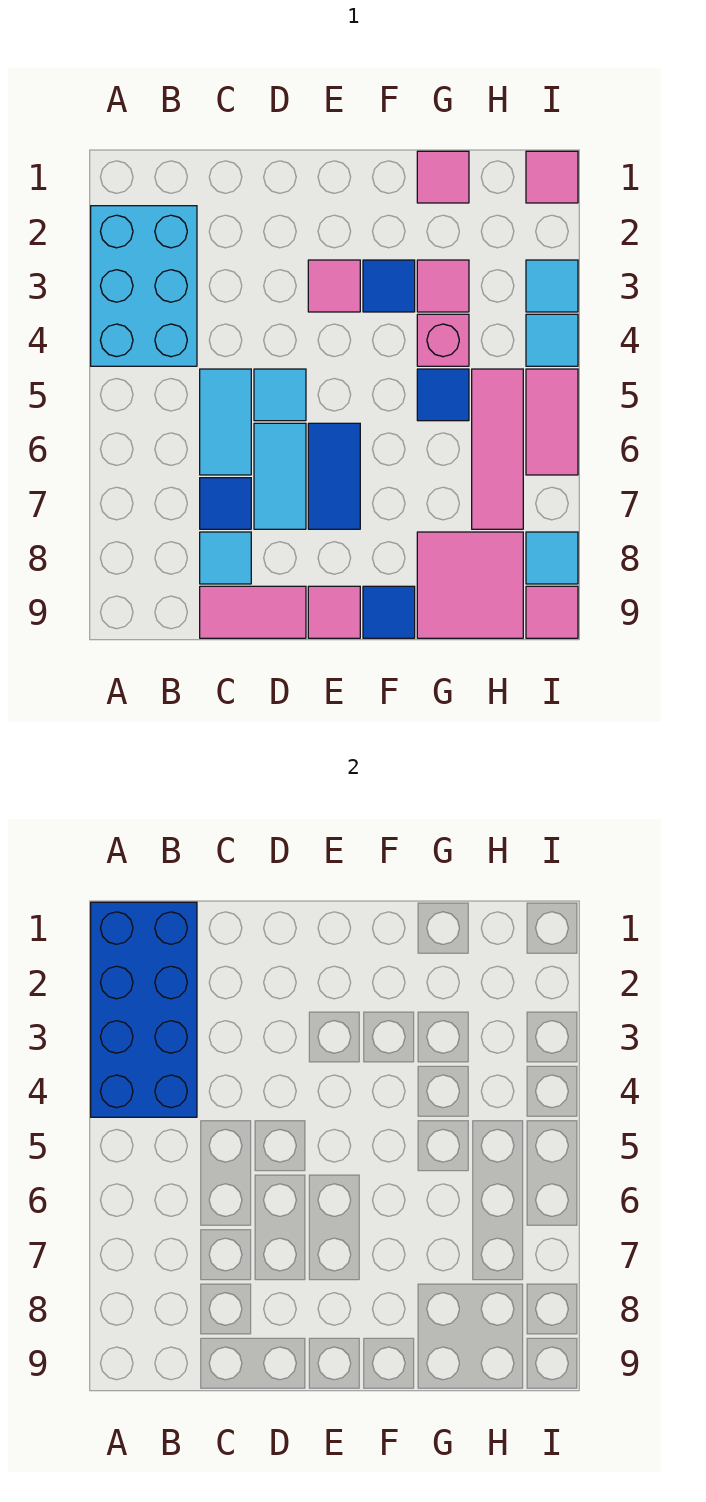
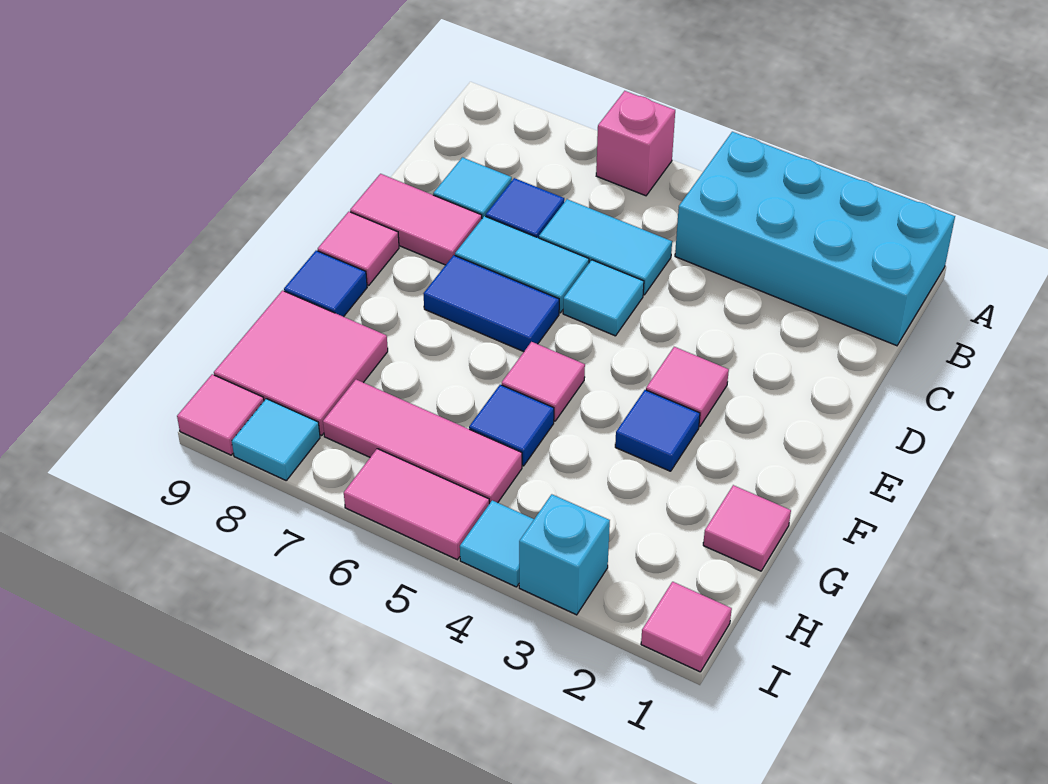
blue 2x4 brick [91,902,197,1117] -> none
cyan 2x3 brick [91,206,197,366] -> cyan 2x4 brick [675,132,955,346]
pink 1x2 tile [200,586,306,638] -> pink 1x2 tile turned to [350,174,482,265]
pink 1x1 tile [417,260,469,312] -> pink 1x1 tile moved to [502,342,585,421]
pink 1x1 brick [417,314,469,366] -> pink 1x1 brick moved to [596,91,675,196]
cyan 1x1 tile [526,260,578,312] -> cyan 1x1 brick [519,494,610,615]

